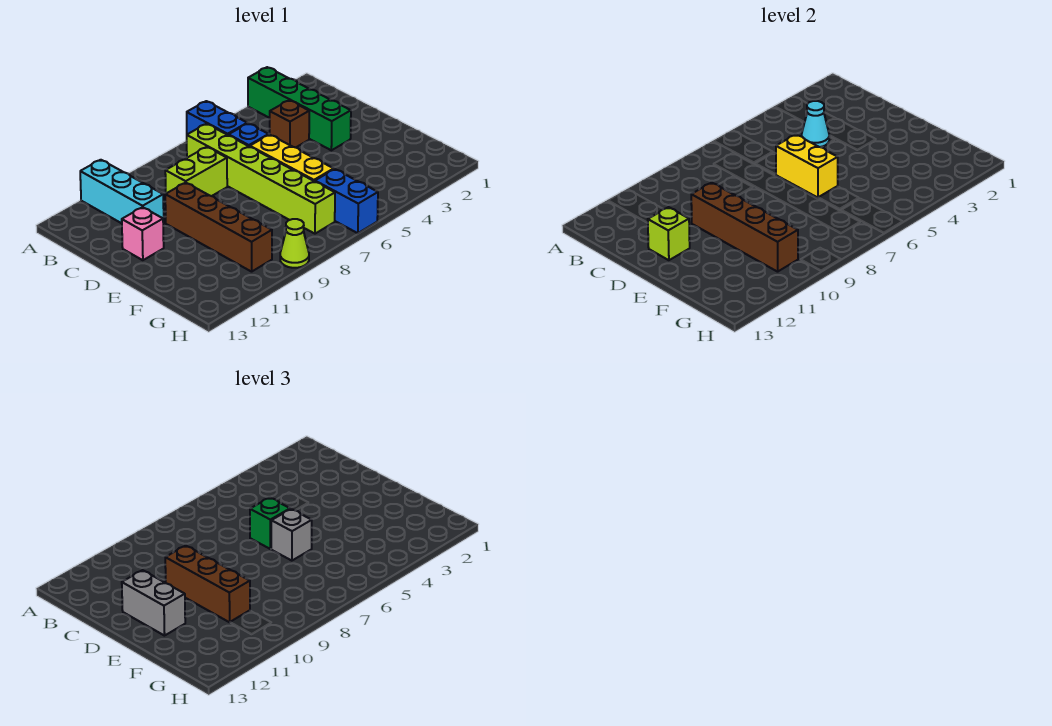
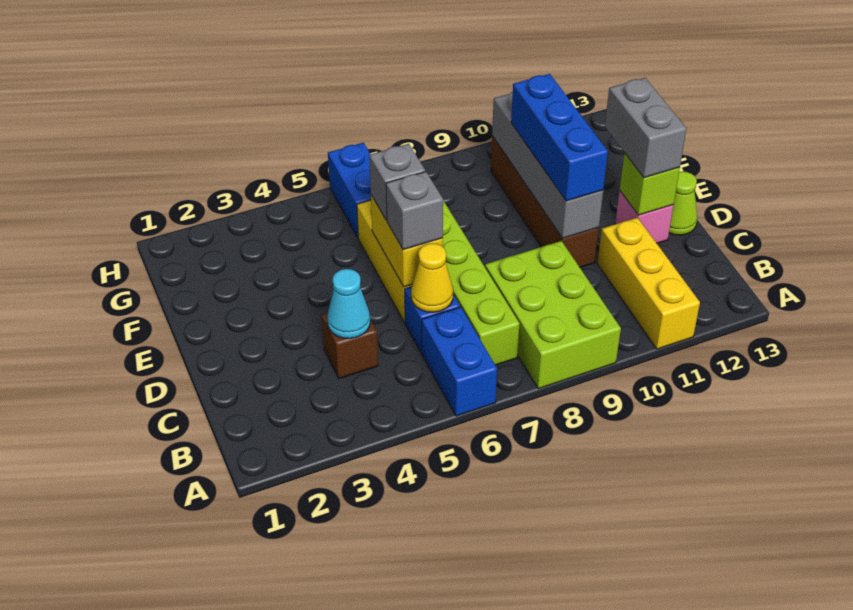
green 1x4 brick [248,67,351,150] -> none
cyan 1x3 brick [80,160,164,224] -> yellow 1x3 brick [597,218,700,349]
none -> yellow 1x1 cone [411,243,453,312]
lime 1x2 brick [165,147,227,196] -> lime 2x3 brick [485,241,621,389]
green 1x1 brick [250,498,290,549] -> grey 1x1 brick [386,172,443,250]
brown 1x4 brick [691,183,798,272] -> grey 1x4 brick [492,92,603,238]
brown 1x3 brick [165,546,250,622] -> blue 1x3 brick [511,74,608,201]
lime 1x1 cone [280,219,309,268] -> lime 1x1 cone moved to [669,172,697,235]

